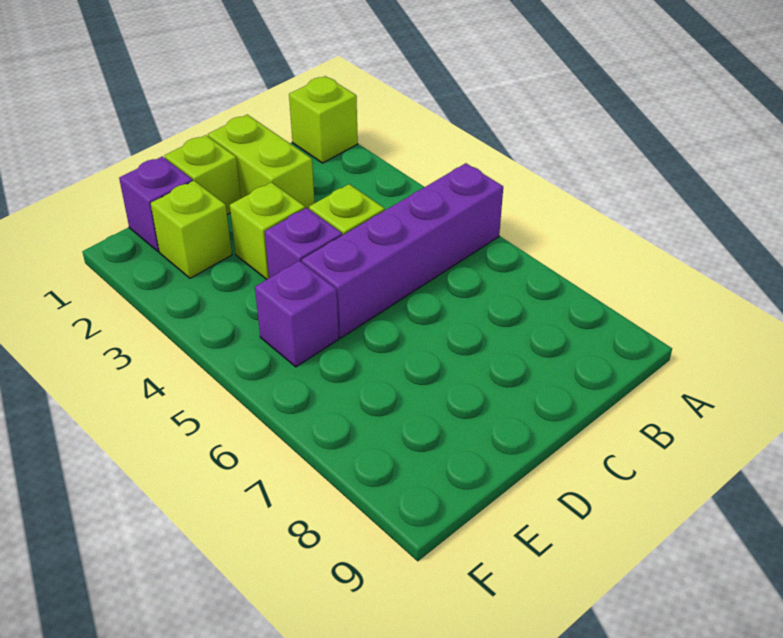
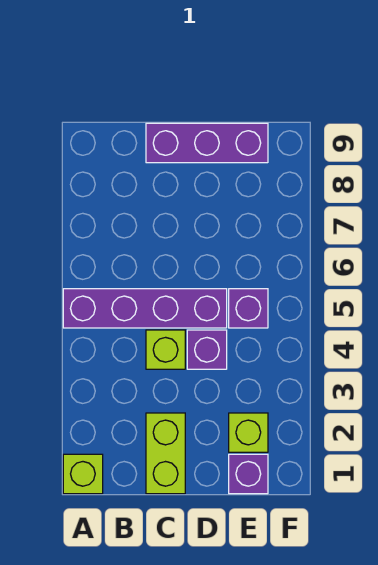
none -> purple 1x3 brick [146,123,268,163]
lime 1x1 brick [165,135,241,215] -> none
lime 1x1 brick [230,182,305,279] -> none

